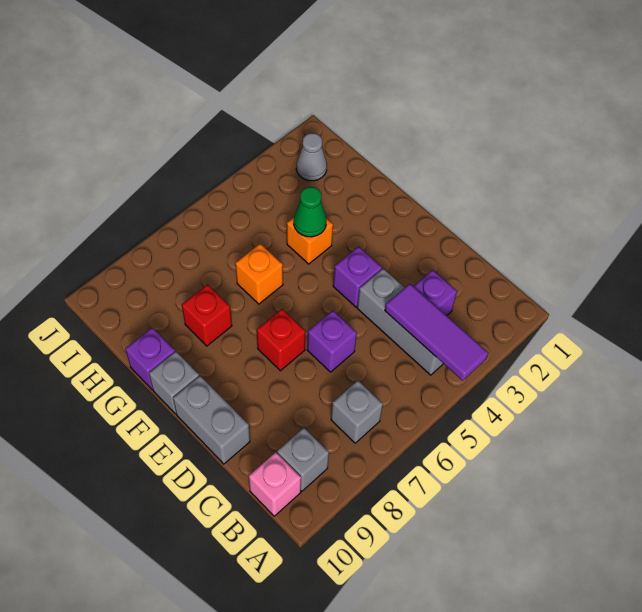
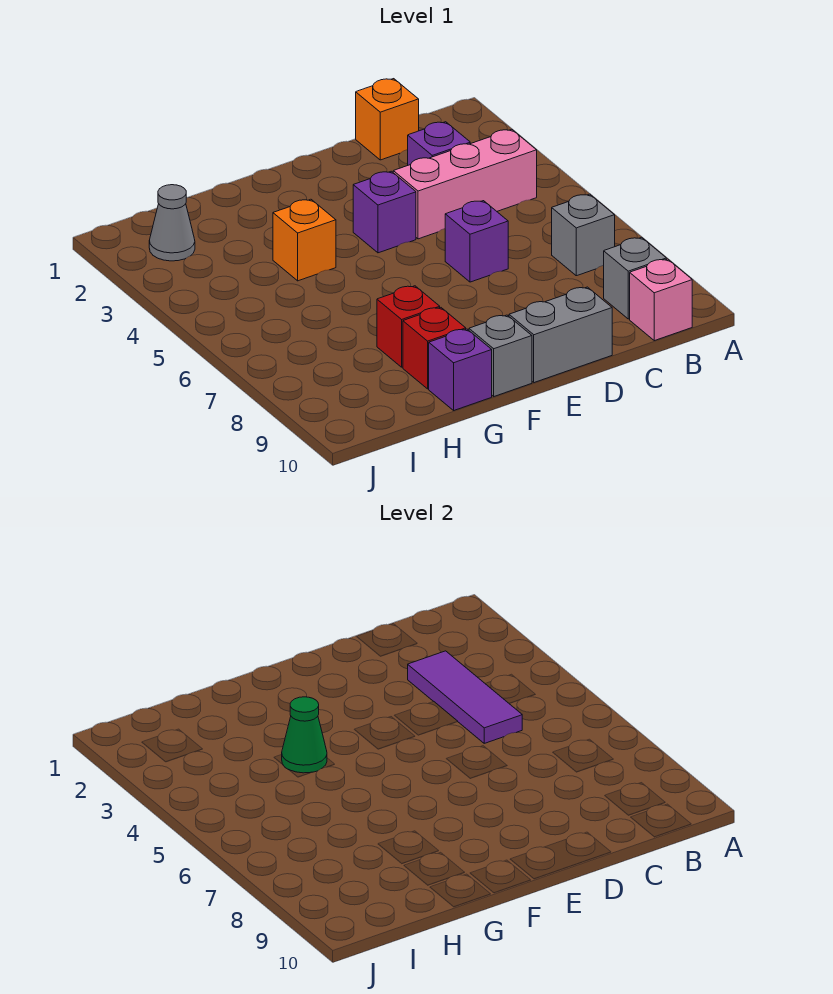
purple 1x3 tile [385,284,488,381] -> purple 1x3 tile turned to [408,651,522,743]
grey 1x3 brick [357,269,443,375] -> pink 1x3 brick [393,129,537,239]
red 1x1 brick [257,309,306,371] -> red 1x1 brick moved to [403,308,466,389]
orange 1x1 brick [235,244,283,304] -> orange 1x1 brick moved to [356,79,419,160]

